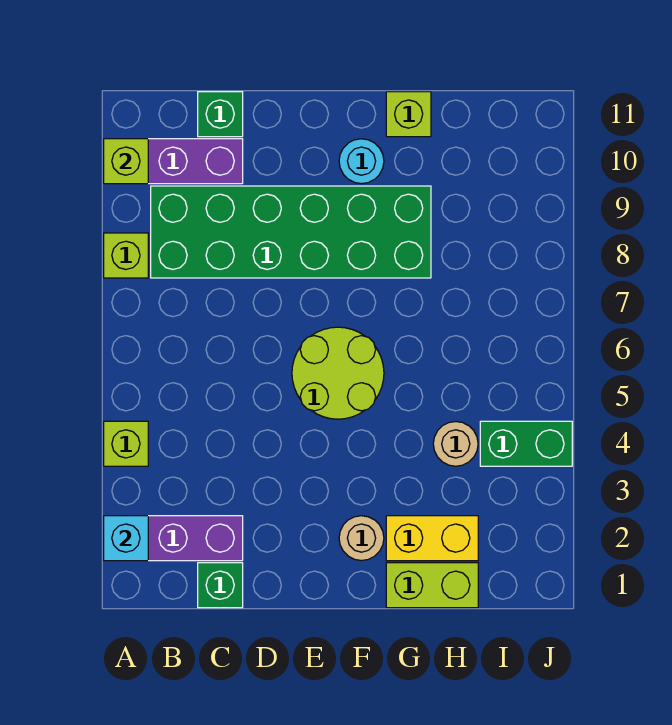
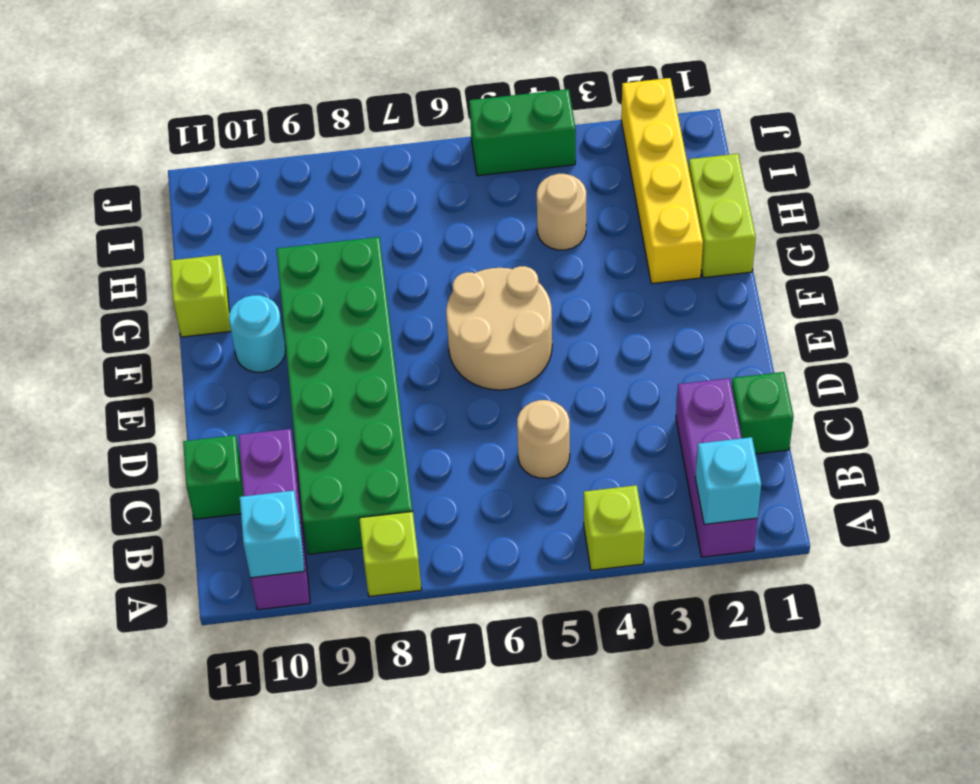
lime 1x1 brick [104,139,148,184] -> cyan 1x1 brick [240,491,305,578]
lime 2x2 round brick [292,327,384,419] -> tan 2x2 round brick [446,266,552,390]
tan 1x1 round brick [339,516,384,561] -> tan 1x1 round brick moved to [517,400,570,478]
yellow 1x2 brick [386,516,478,561] -> yellow 1x4 brick [621,78,703,284]
green 1x2 brick [480,421,572,466] -> green 1x2 brick turned to [469,89,576,176]

